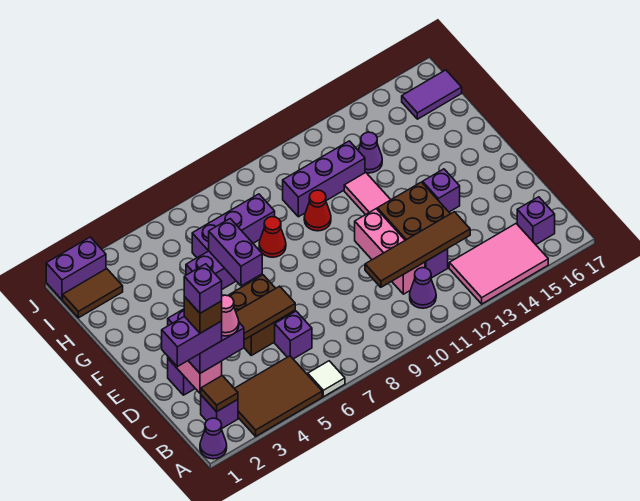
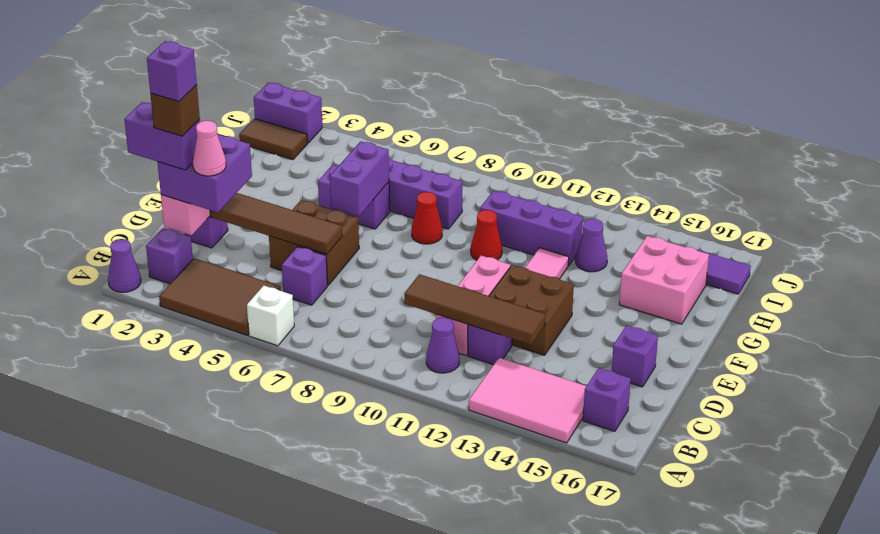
white 1x1 tile [308,361,345,397] -> white 1x1 brick [247,286,294,346]
brown 1x1 tile [201,376,238,412] -> none
purple 1x1 brick [423,169,460,212] -> purple 1x1 brick moved to [612,325,658,387]
none -> pink 2x2 brick [619,236,709,324]

